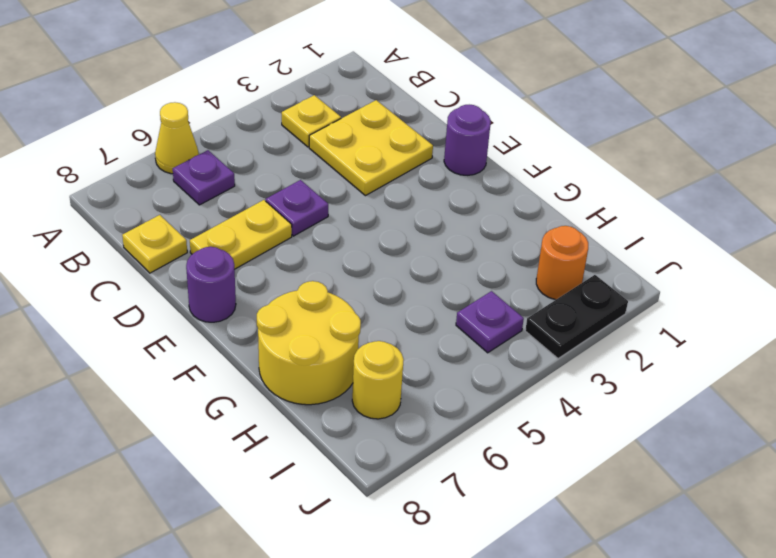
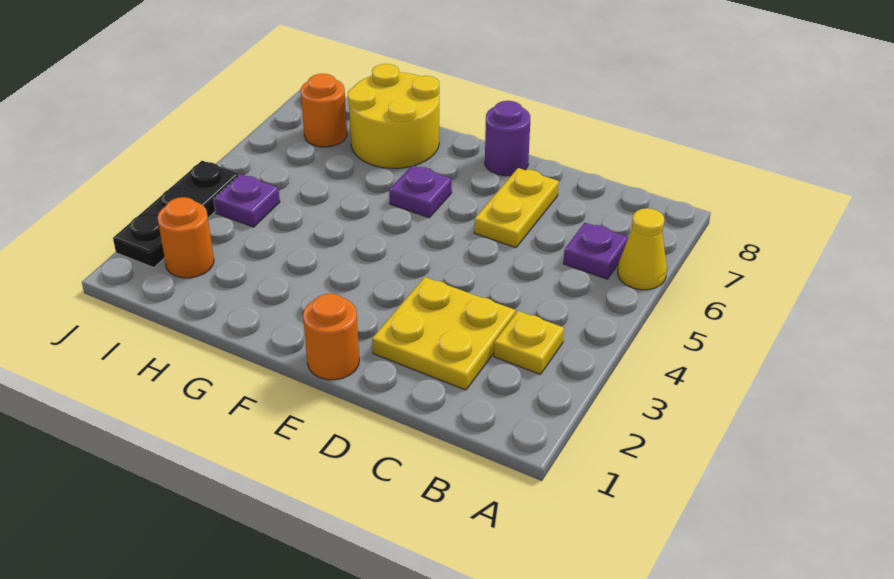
yellow 1x1 plate [122,215,187,273] -> none
purple 1x1 plate [266,180,328,236] -> purple 1x1 plate moved to [389,165,452,218]
purple 1x1 round brick [444,105,491,175] -> orange 1x1 round brick [303,294,359,380]
yellow 1x1 round brick [352,341,404,419] -> orange 1x1 round brick [301,74,347,147]
black 1x2 plate [525,275,628,359] -> black 1x3 plate [113,161,239,268]

